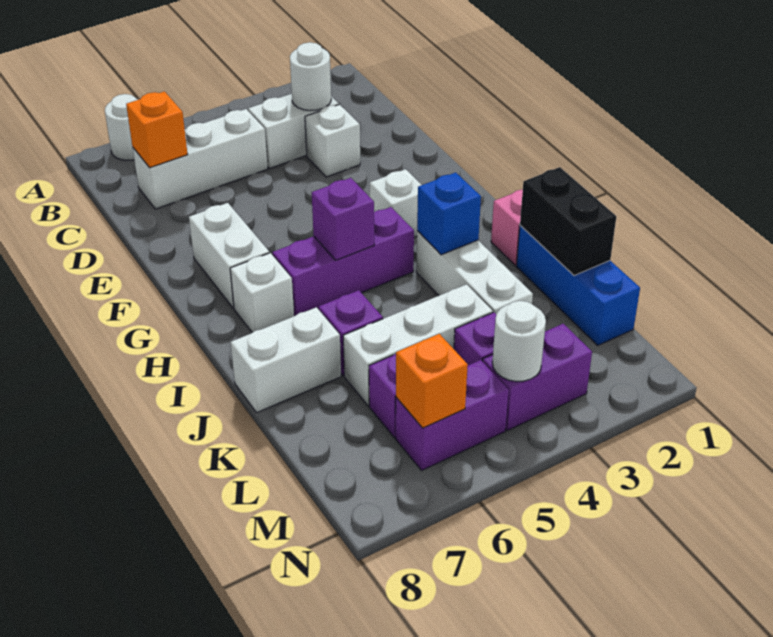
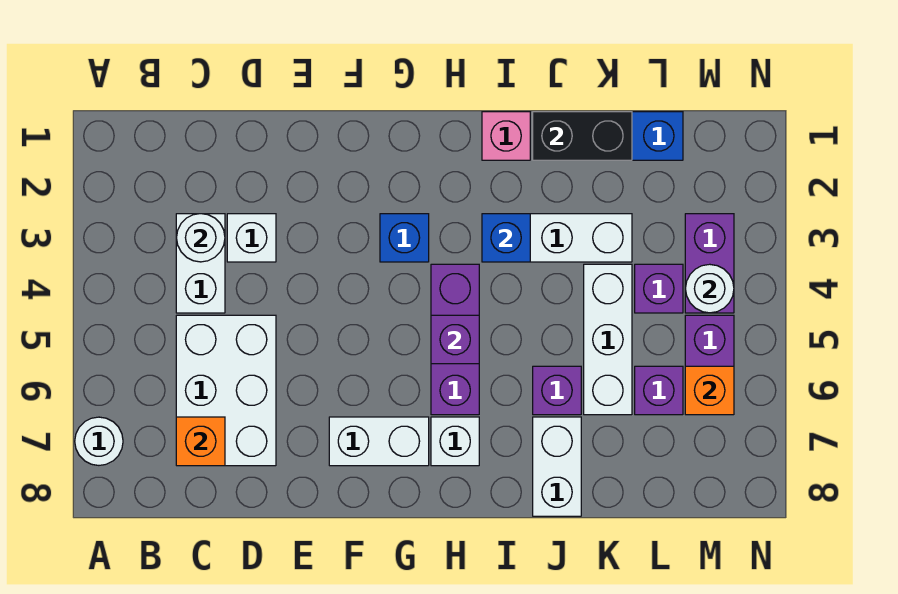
white 1x3 brick [133,109,268,209] -> white 2x3 brick [176,315,276,466]
white 1x1 brick [370,169,421,237] -> blue 1x1 brick [380,214,429,262]

